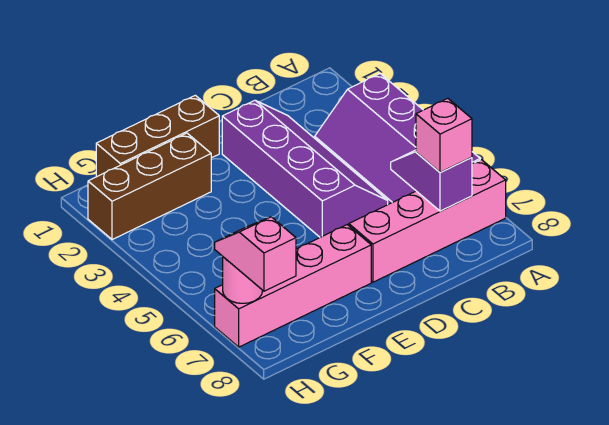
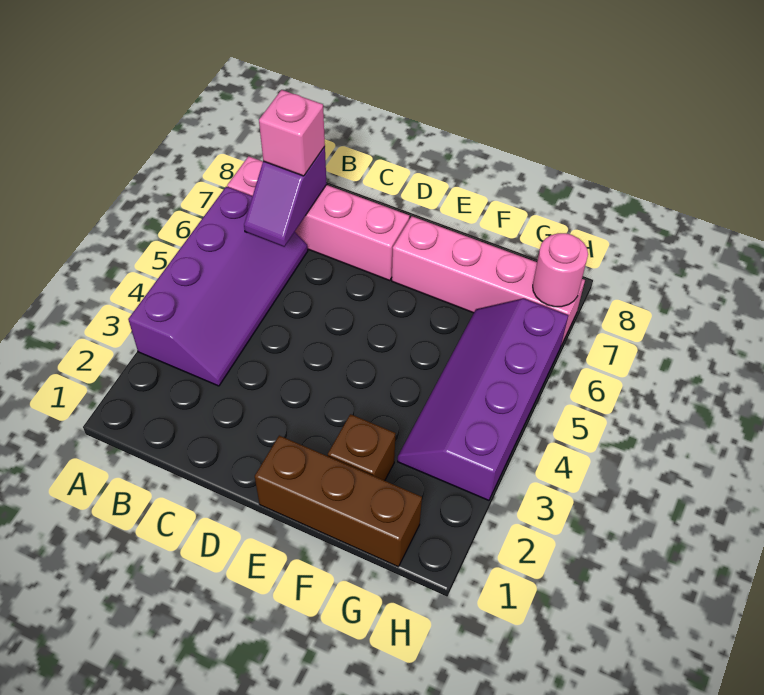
purple 2x4 slope [222,100,388,237] -> purple 2x4 slope moved to [398,299,568,500]
brown 1x3 brick [88,133,211,240] -> brown 1x1 brick [328,414,396,481]
pink 1x2 slope [215,217,296,291] -> none

